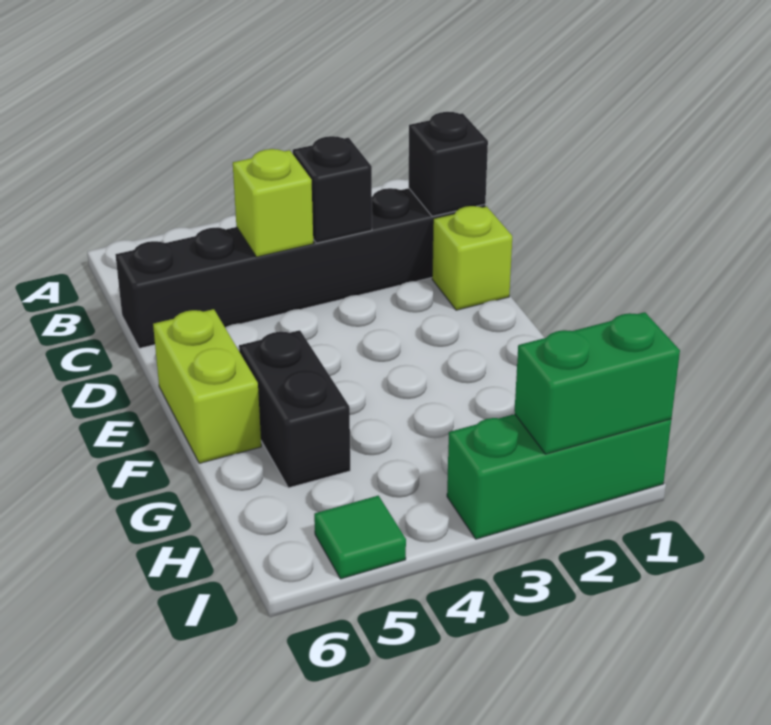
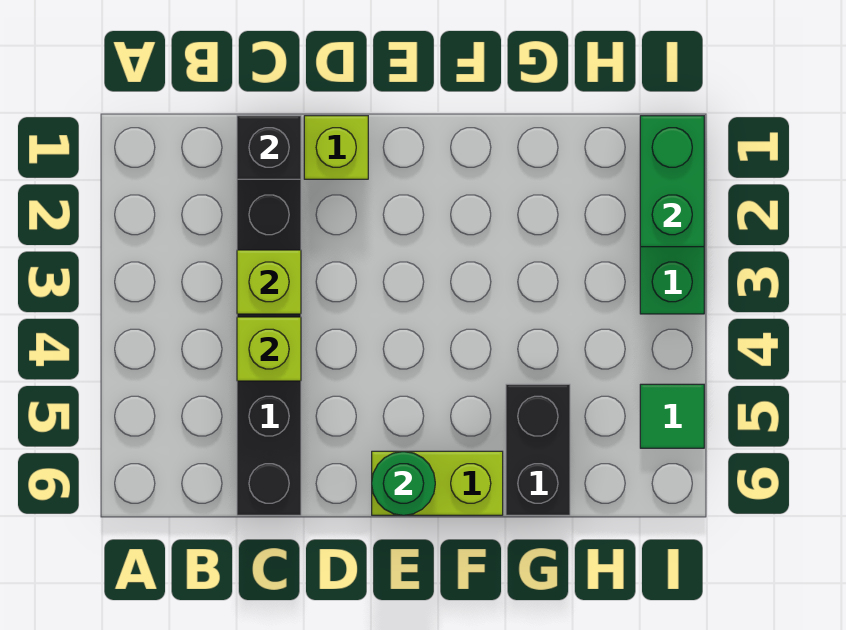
black 1x1 brick [293,136,372,243] -> lime 1x1 brick [237,250,301,314]
none -> green 1x1 round brick [372,452,435,515]
black 1x2 brick [239,330,350,488] -> black 1x2 brick turned to [506,384,570,515]

